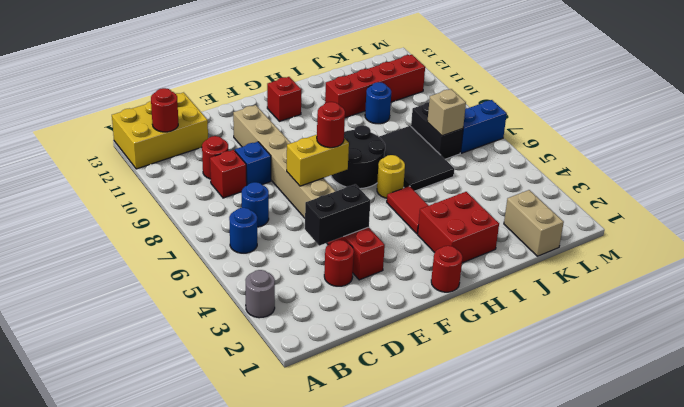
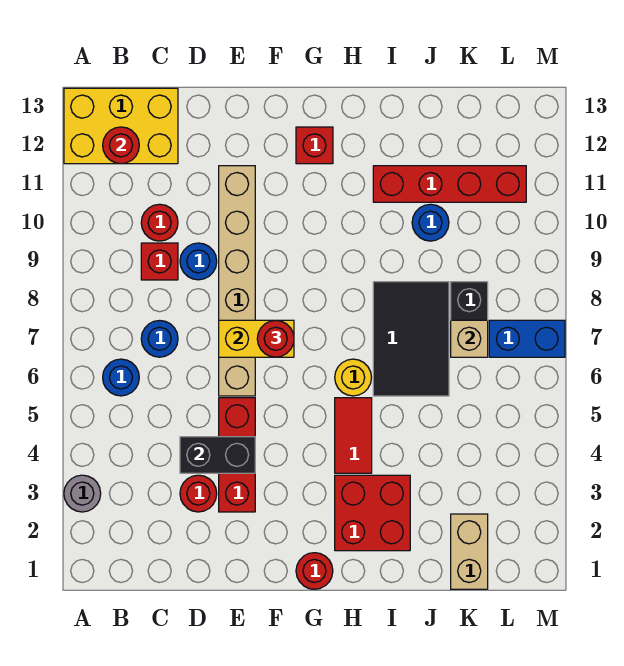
blue 1x1 brick [235,142,271,185] -> blue 1x1 round brick [180,243,217,280]
black 2x2 round brick [331,125,385,189] -> none

